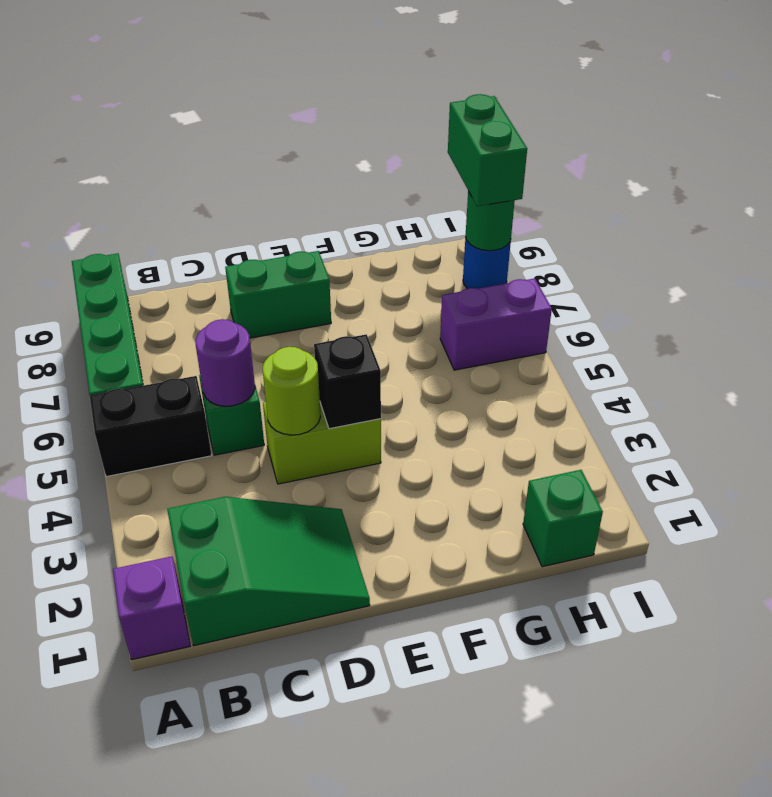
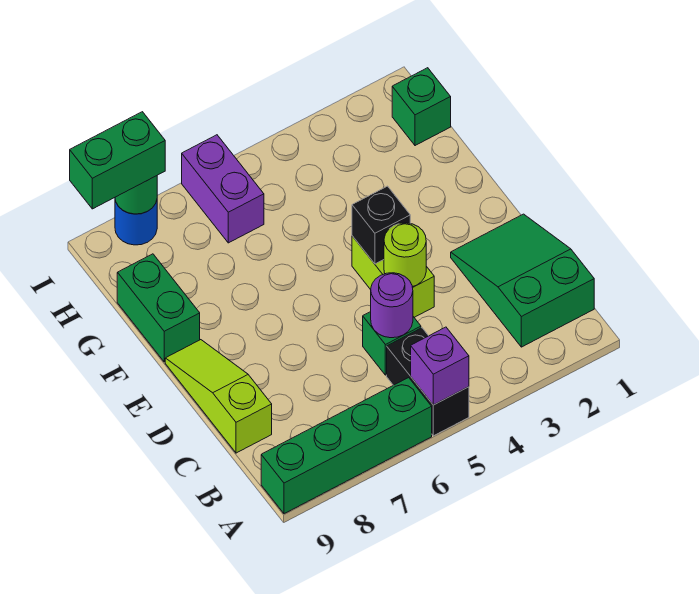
purple 1x1 brick [113,556,190,660] -> purple 1x1 brick moved to [411,327,469,405]
none -> lime 1x3 slope [165,340,272,453]
green 1x2 brick [225,251,331,338] -> green 1x2 brick moved to [117,254,200,362]

